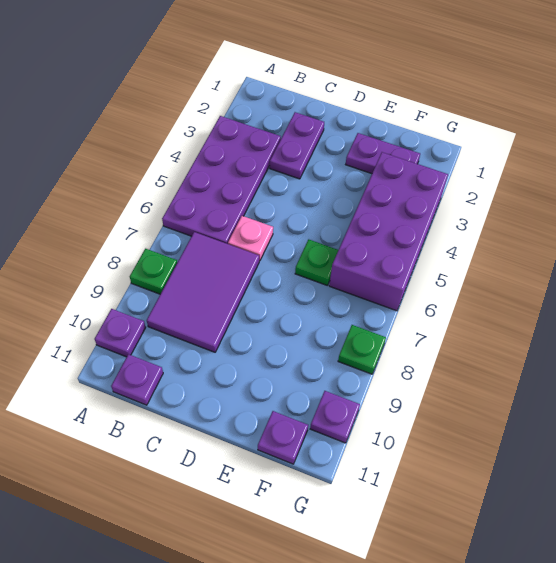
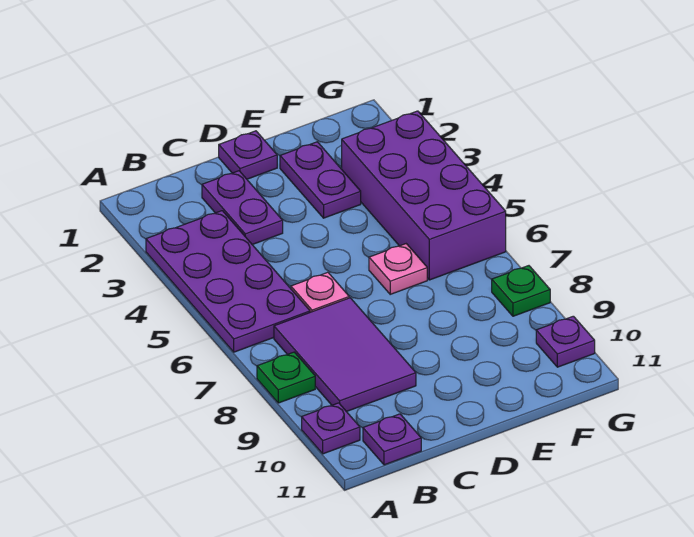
purple 1x2 plate [346,133,420,174] -> purple 1x2 plate turned to [280,142,361,218]
green 1x1 plate [295,239,338,285] -> pink 1x1 plate [369,244,427,294]
purple 1x1 plate [258,411,308,464] -> purple 1x1 plate moved to [219,131,277,179]

